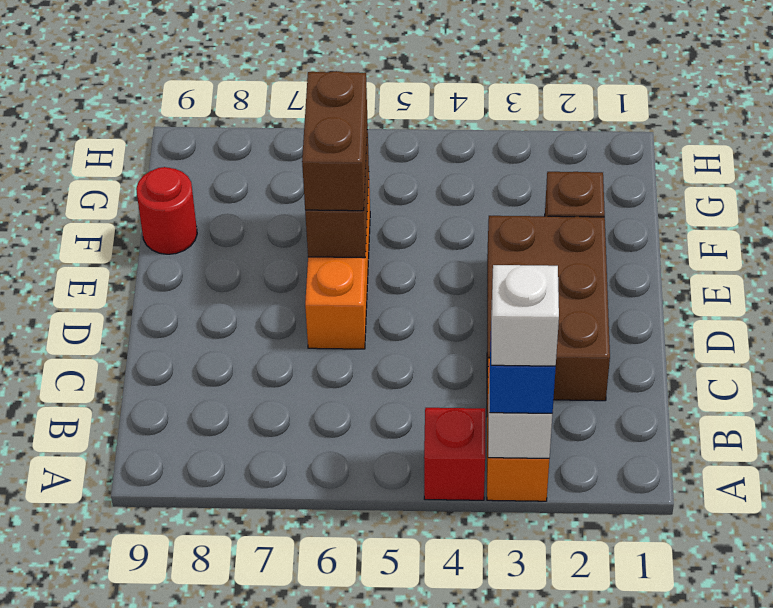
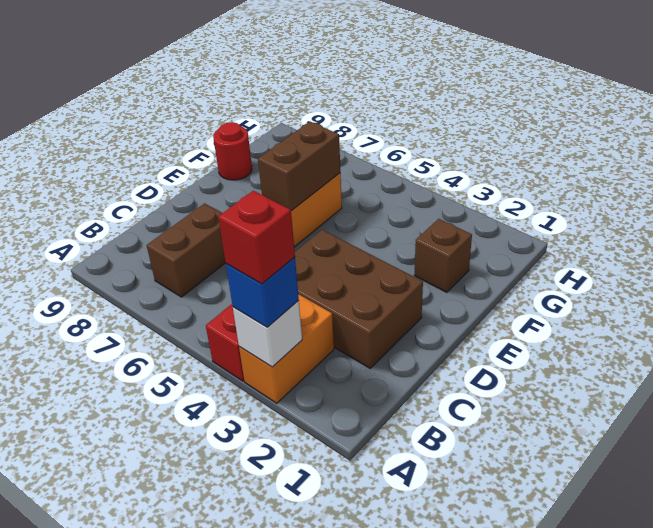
white 1x1 brick [491,265,559,366] -> red 1x1 brick [218,191,295,284]
brown 2x3 brick [487,216,610,401] -> brown 2x3 brick turned to [295,230,423,368]
brown 1x2 brick [302,71,367,211] -> brown 1x2 brick moved to [147,203,226,297]

